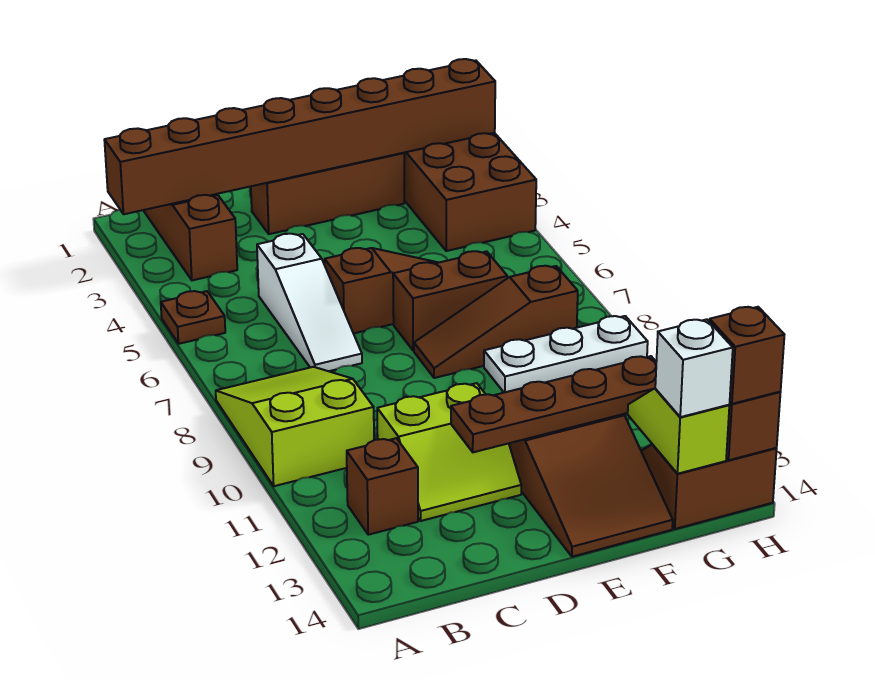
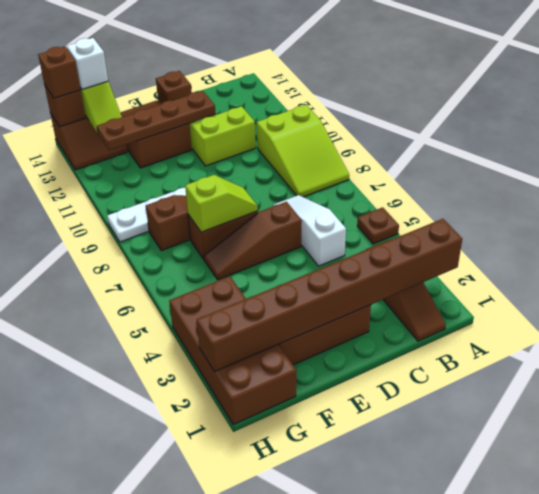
brown 1x1 brick [347,438,418,535] -> brown 1x1 brick moved to [156,71,192,103]
none -> lime 1x2 slope [185,175,258,232]

